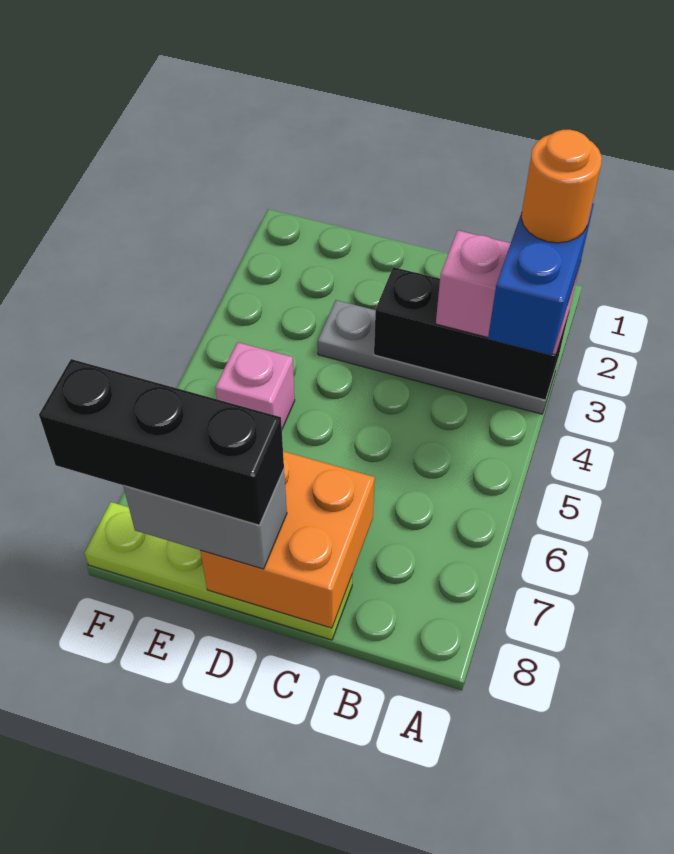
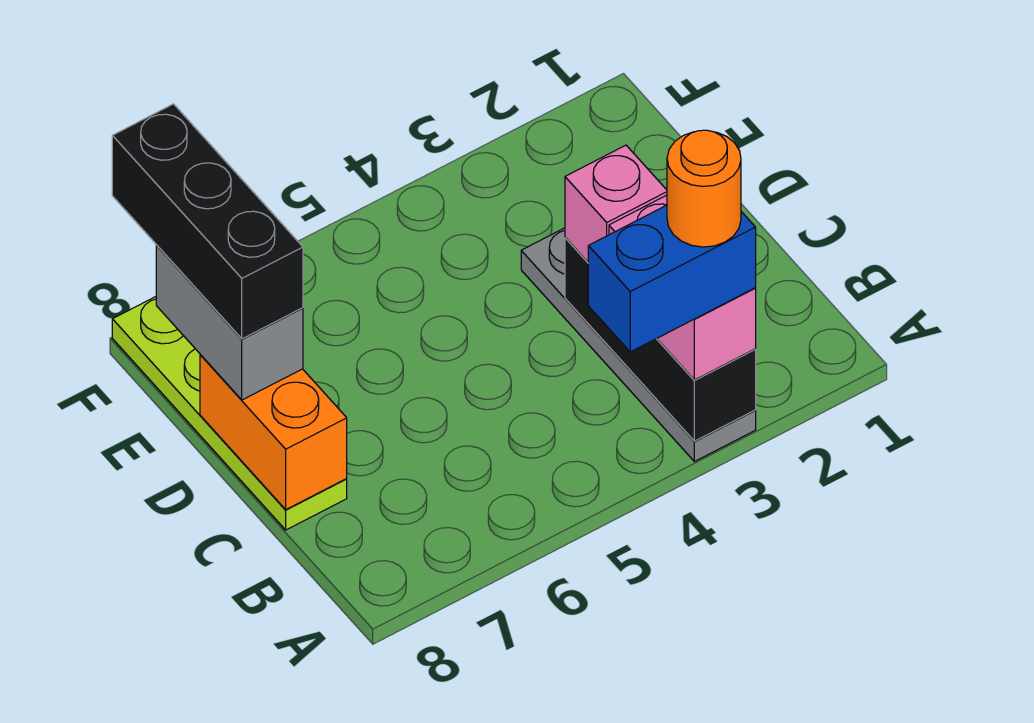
orange 2x2 brick [200,451,375,628] -> orange 1x2 brick [200,355,347,509]
pink 1x1 brick [215,342,295,429] -> pink 1x1 brick moved to [565,145,667,262]

